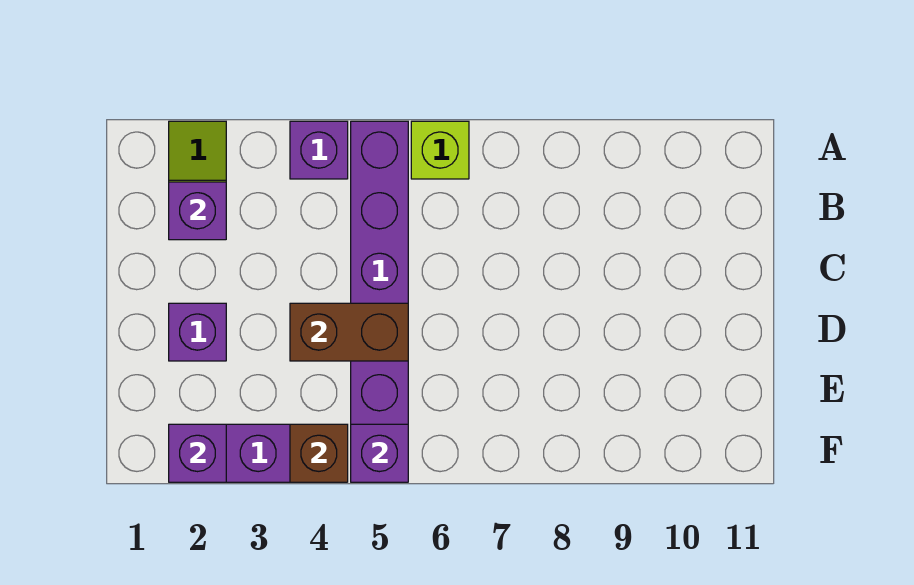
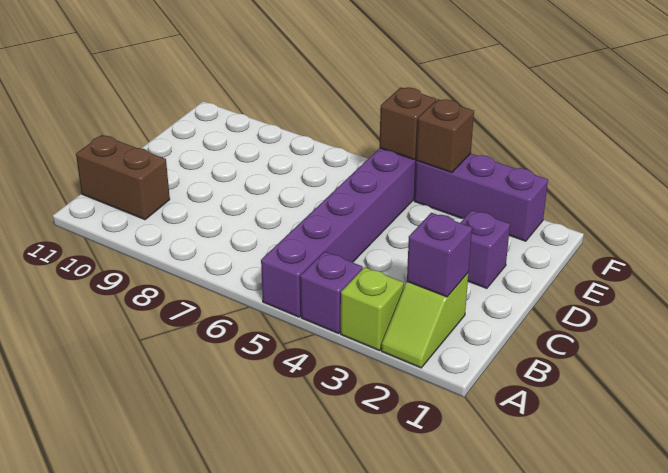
lime 1x1 brick [411,121,469,179] -> lime 1x1 brick moved to [341,267,404,350]
brown 1x2 brick [290,303,408,361] -> brown 1x2 brick moved to [76,135,170,220]
purple 1x1 brick [169,424,226,482] -> none
purple 1x1 brick [351,424,408,482] -> brown 1x1 brick [380,87,436,160]

